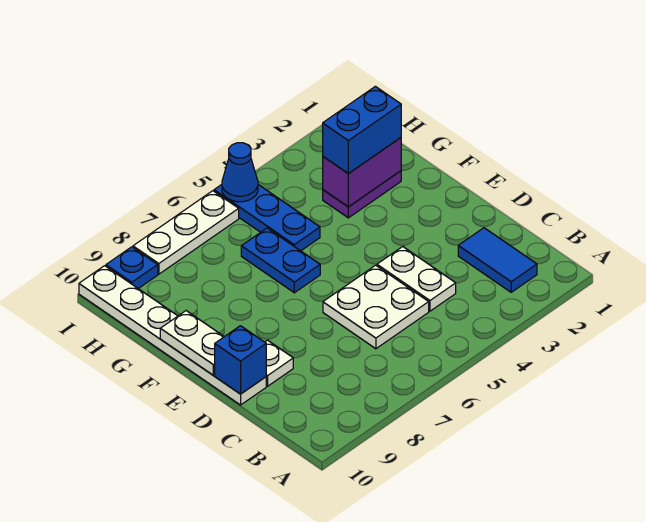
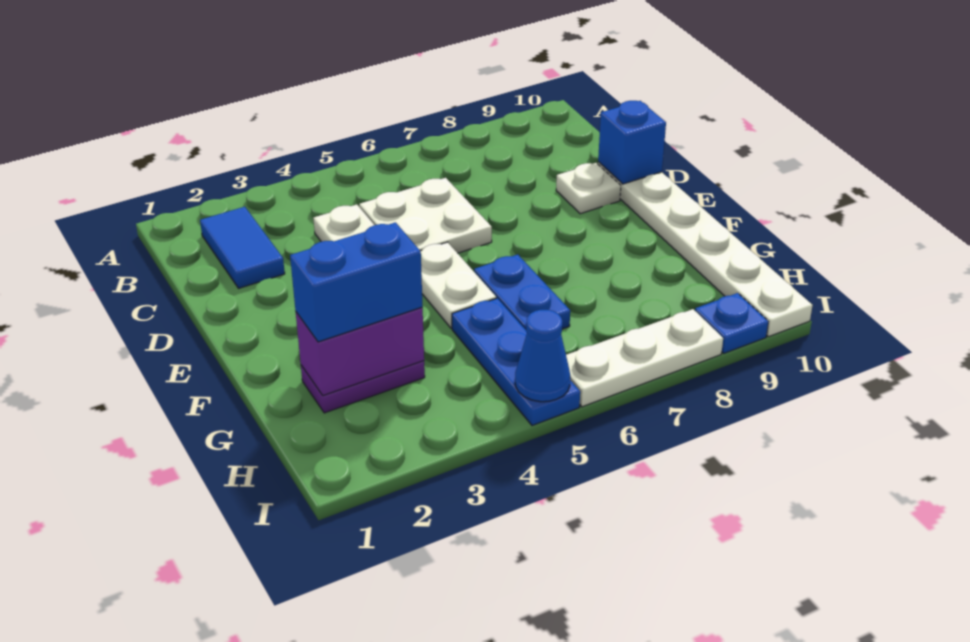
white 1x2 plate [160,311,224,375] -> white 1x2 plate moved to [420,242,496,328]

